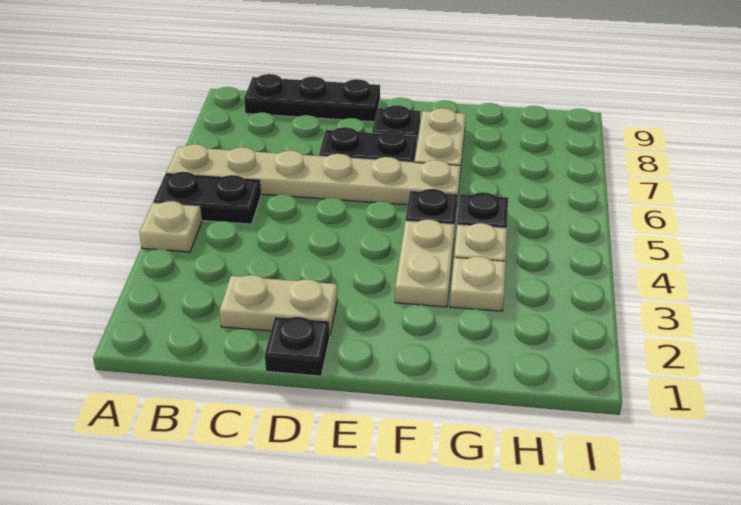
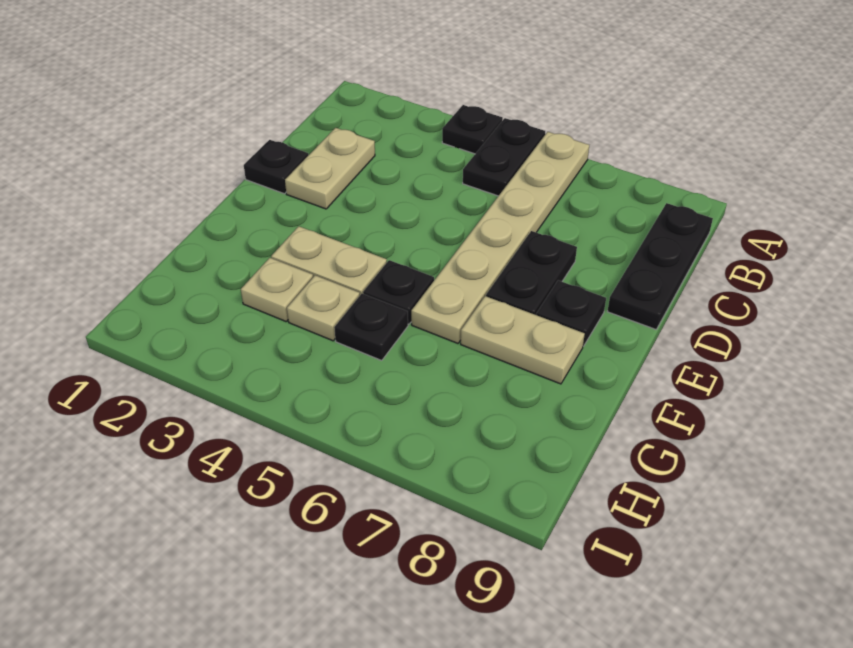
tan 1x1 plate [139,201,202,252] -> black 1x1 plate [442,105,503,154]

